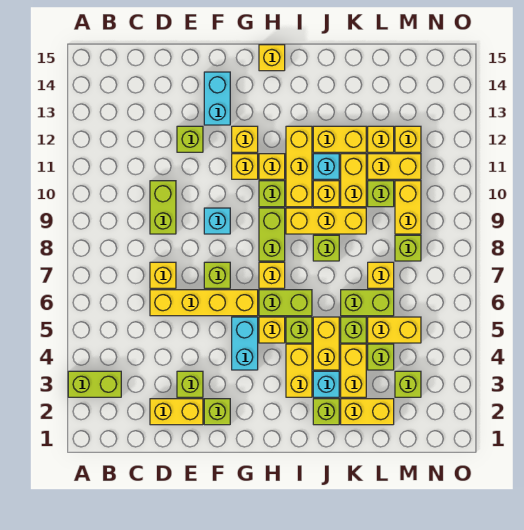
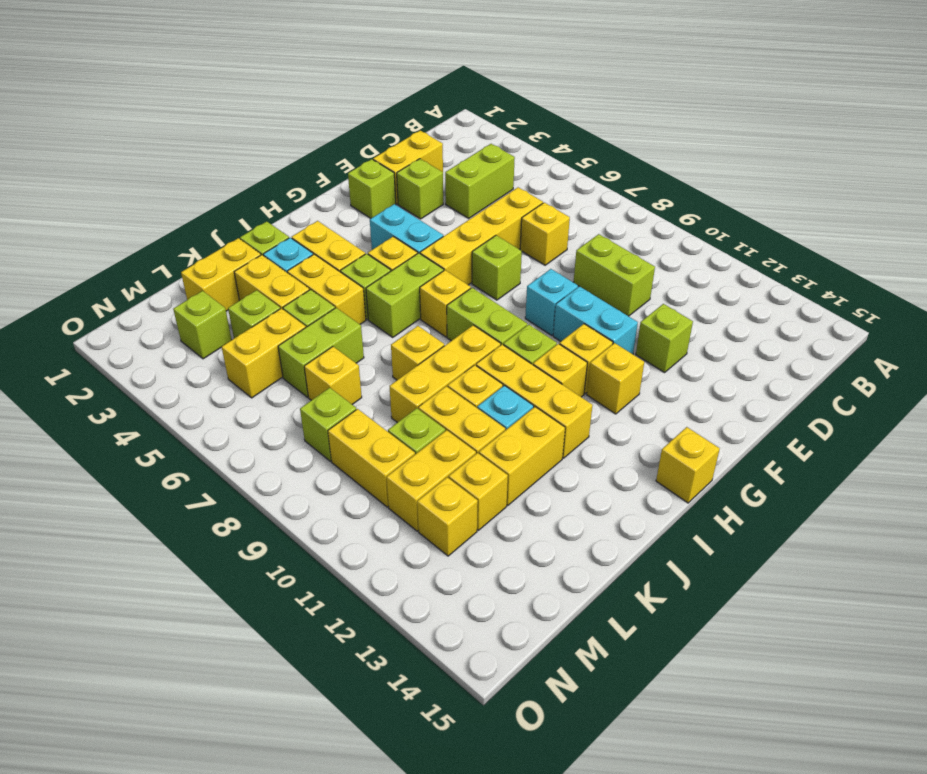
lime 1x2 brick [68,371,121,397] -> lime 1x2 brick moved to [445,144,515,218]
cyan 1x2 brick [204,72,230,125] -> cyan 1x2 brick moved to [553,286,638,354]
lime 1x1 brick [313,235,339,261] -> yellow 1x1 brick [391,326,444,380]

